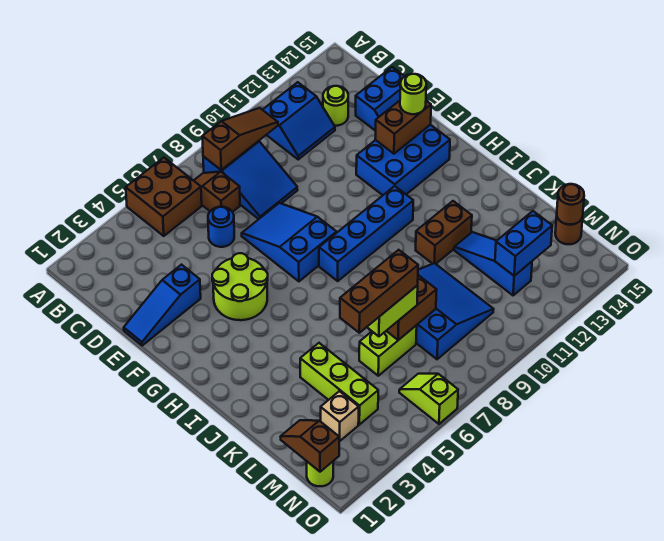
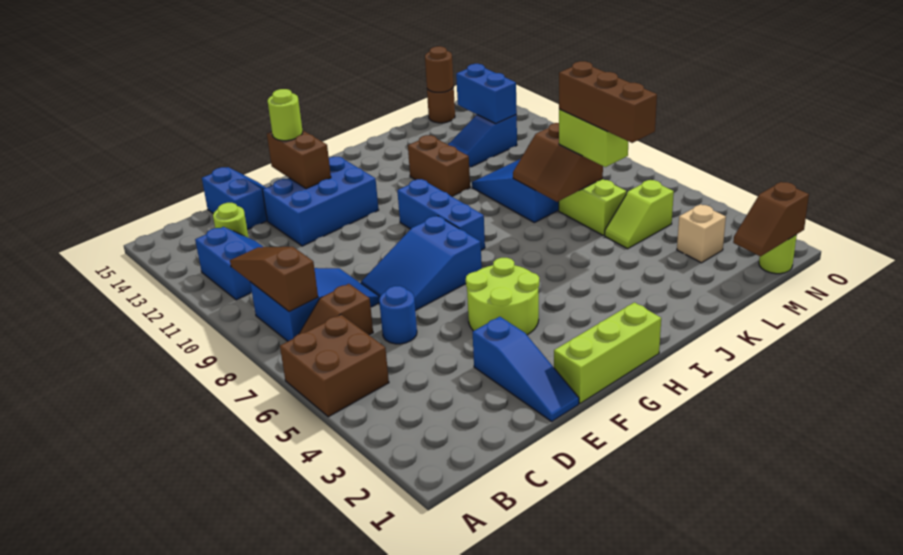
blue 2x3 brick [356,125,450,195] -> blue 2x3 brick turned to [263,157,379,246]
blue 1x4 brick [319,186,413,281] -> blue 1x3 brick [397,179,485,250]
lime 1x3 brick [300,343,378,425] -> lime 1x3 brick moved to [554,302,661,403]
lime 1x2 slope [399,374,458,424] -> lime 1x2 slope moved to [605,180,674,249]

